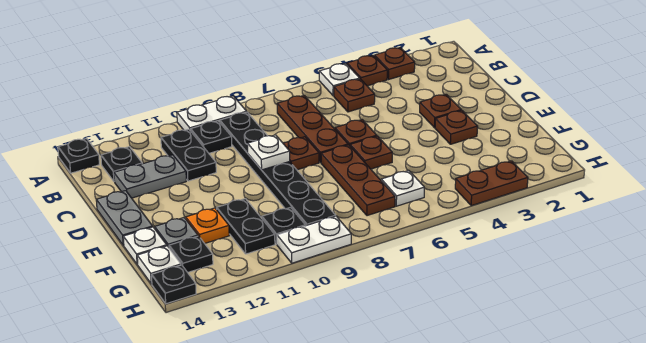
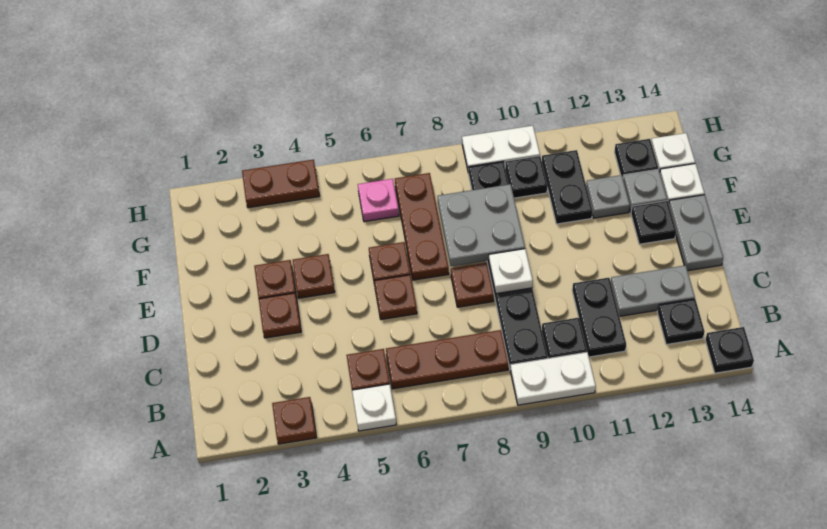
brown 1x1 plate [347,56,387,86] -> brown 1x1 plate moved to [293,254,335,298]
brown 1x3 plate [277,95,348,163] -> brown 1x3 plate turned to [386,330,508,389]
none -> grey 2x2 plate [438,184,525,266]
orange 1x1 plate [186,208,229,244] -> grey 1x1 plate [586,175,630,218]
white 1x1 plate [381,171,424,206] -> pink 1x1 plate [358,179,399,222]
black 1x1 plate [151,265,196,304] -> black 1x1 plate moved to [631,201,676,244]

